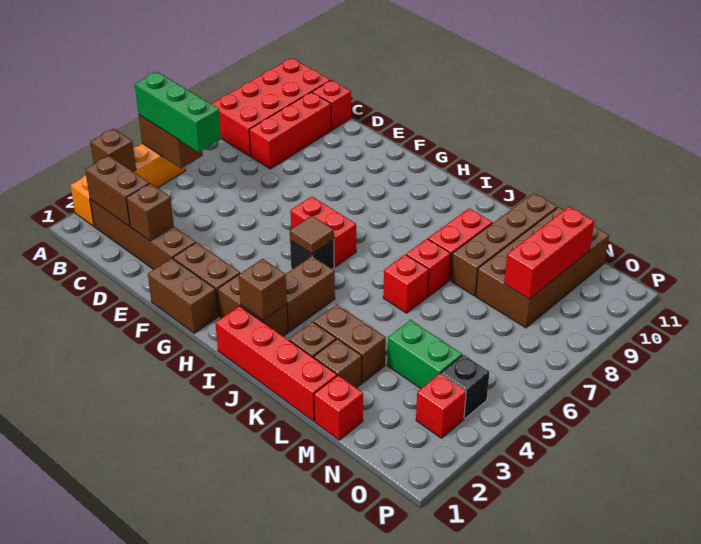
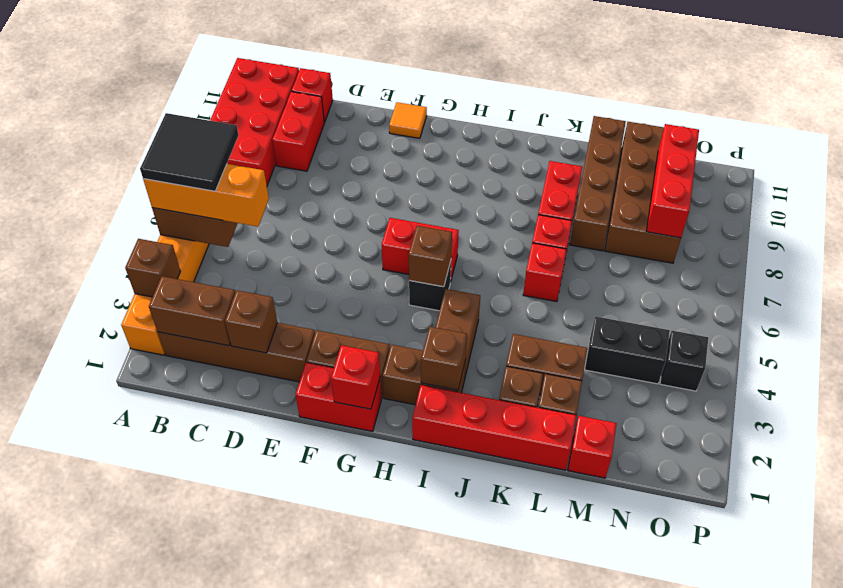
green 1x3 brick [135,72,221,152] -> orange 1x3 brick [143,164,269,227]
none -> black 2x2 tile [140,113,238,191]
red 1x3 brick [249,92,331,169] -> red 1x2 brick [272,92,324,171]
brown 1x2 brick [148,258,218,333] -> red 1x2 brick [296,363,382,431]
none -> orange 1x1 tile [389,102,427,138]
brown 1x1 tile [290,216,334,254] -> brown 1x1 brick [409,226,452,287]
green 1x2 brick [387,320,462,388] -> black 1x2 brick [585,316,670,384]
red 1x1 brick [416,374,466,438] -> red 1x1 brick moved to [331,345,380,409]

